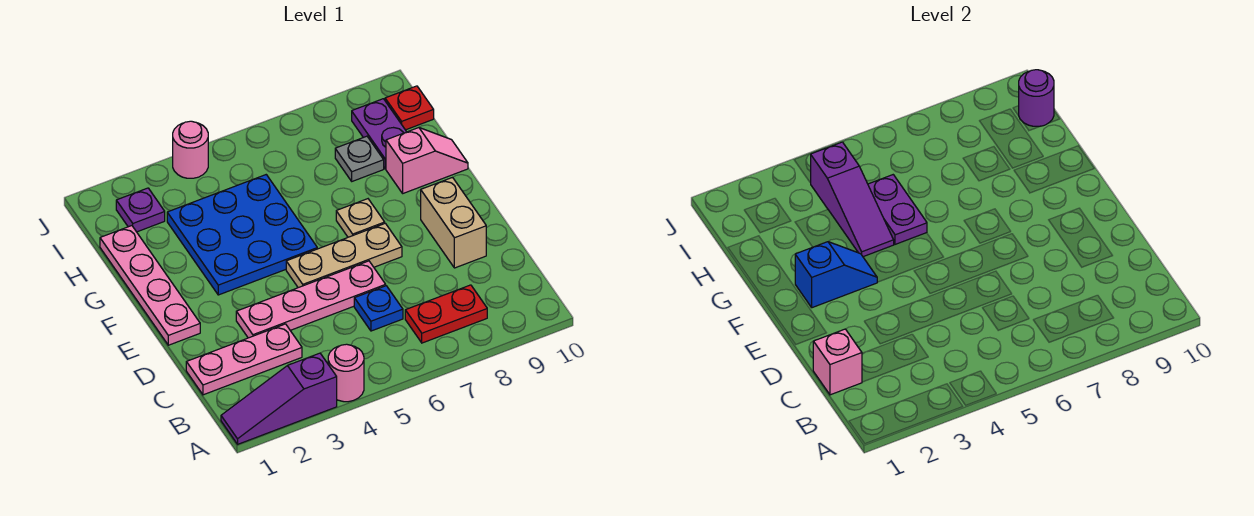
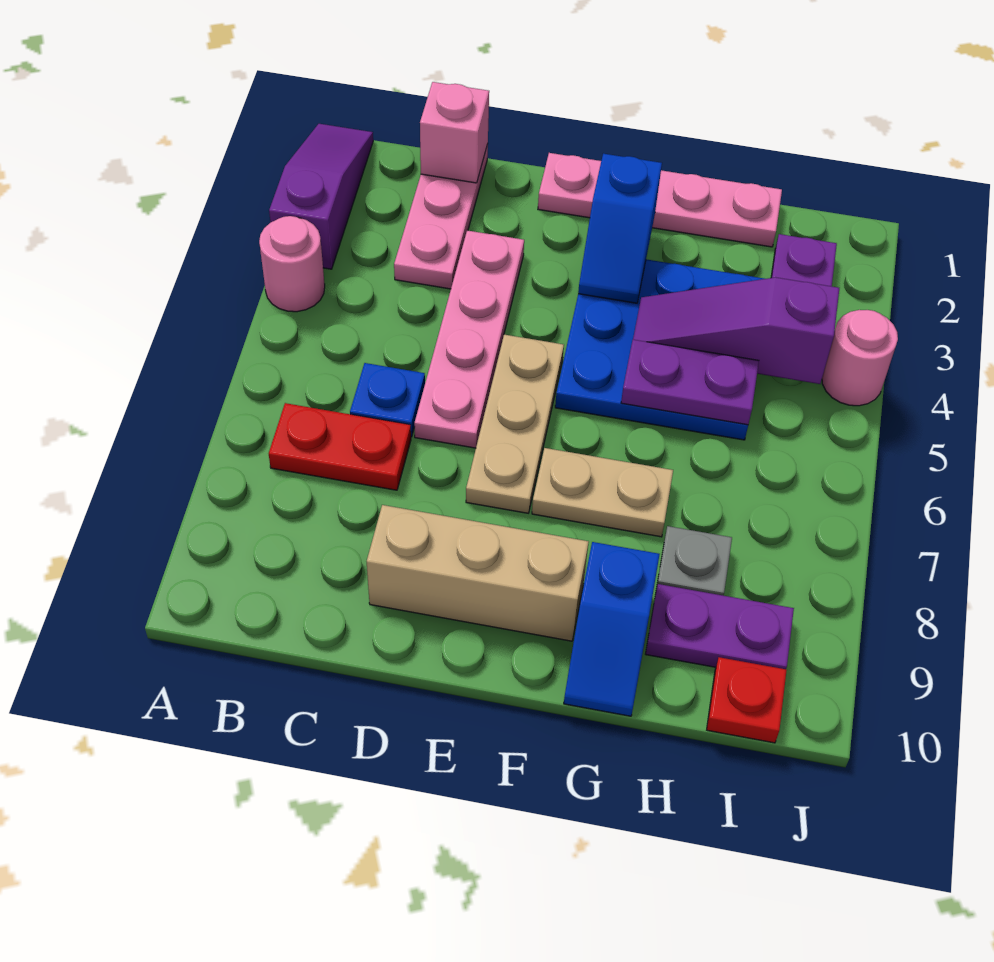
red 1x2 plate [405,285,487,343] -> red 1x2 plate turned to [269,403,411,490]
tan 1x2 brick [421,178,486,268] -> tan 1x3 brick [367,505,589,641]
tan 1x1 plate [336,199,385,237] -> tan 1x2 plate [532,448,673,537]
pink 1x2 slope [386,128,468,193] -> blue 1x2 slope [564,542,660,716]
purple 1x1 round brick [1019,70,1054,127] -> none

